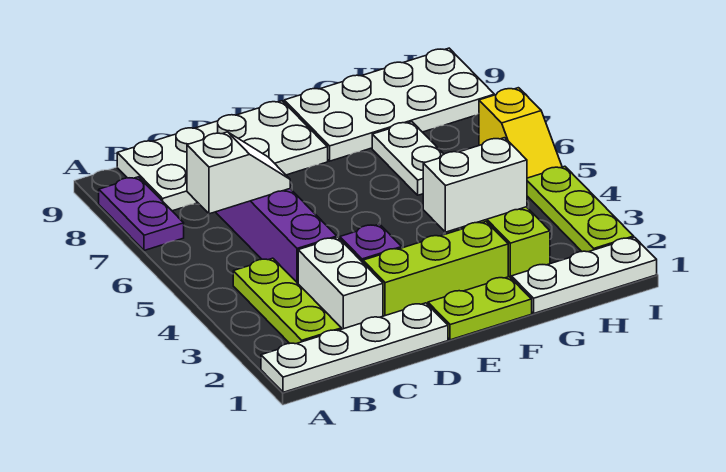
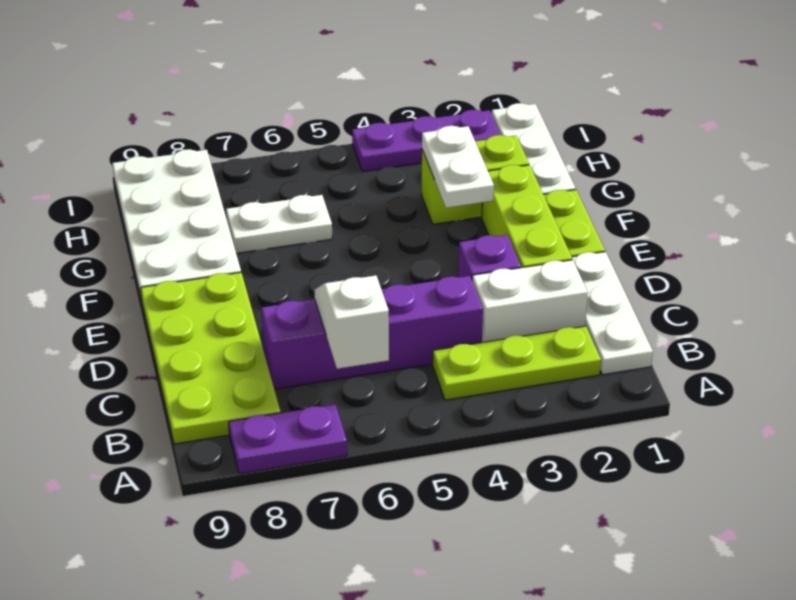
white 1x4 plate [261,303,448,392] -> white 1x3 plate [572,252,653,375]
white 2x4 plate [117,101,328,211] -> lime 2x4 plate [141,273,281,444]
white 1x2 brick [423,138,527,232] -> white 1x2 plate [422,126,494,208]
lime 1x3 plate [527,166,634,252] -> purple 1x3 plate [352,110,501,171]
yellow 1x2 slope [479,88,562,178] -> none

